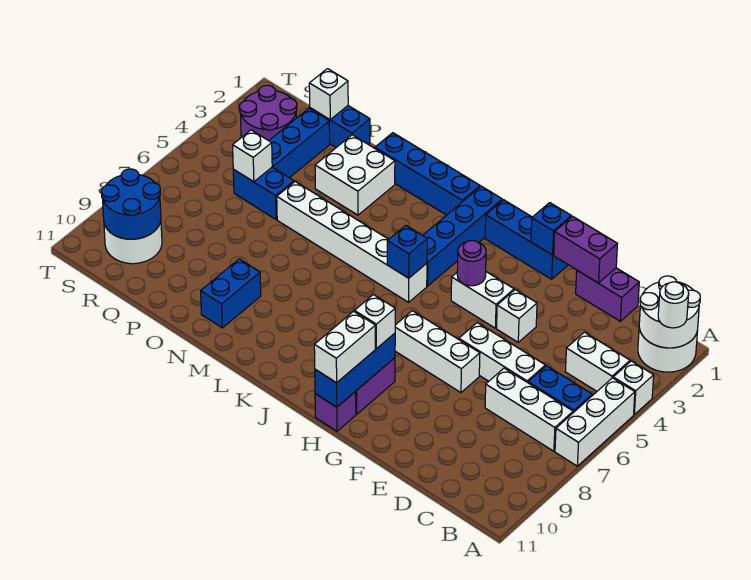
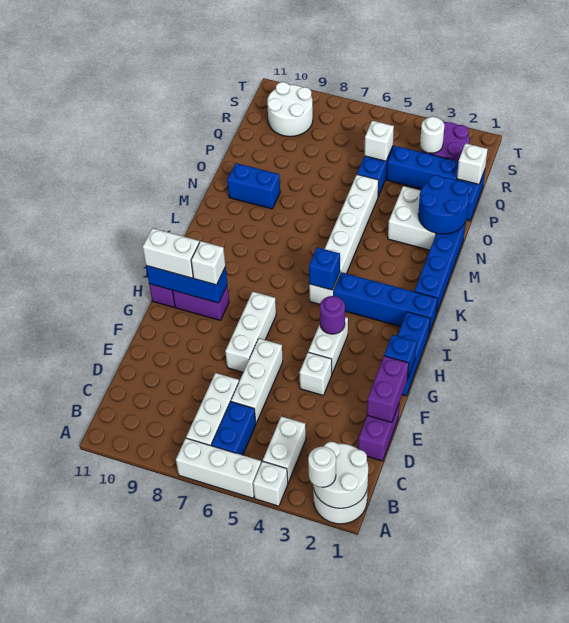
none -> white 1x1 round brick [420,117,445,153]
blue 2x2 round brick [101,169,161,239] -> blue 2x2 round brick moved to [418,175,469,234]

